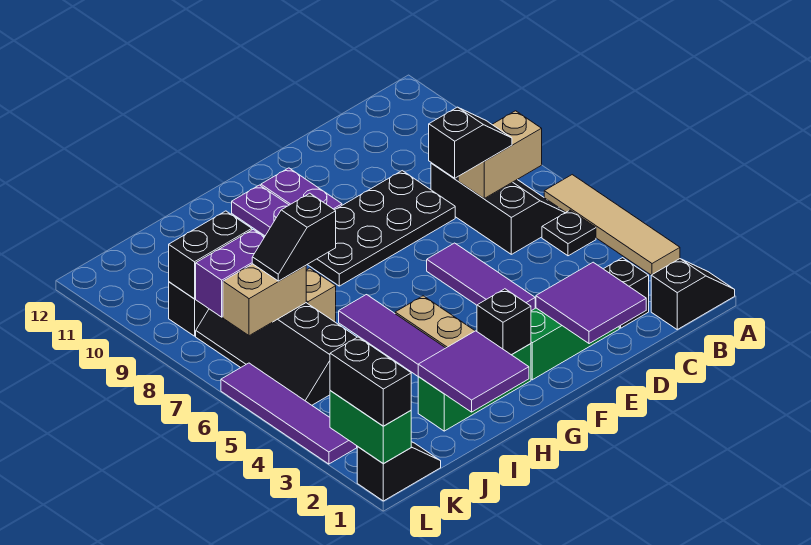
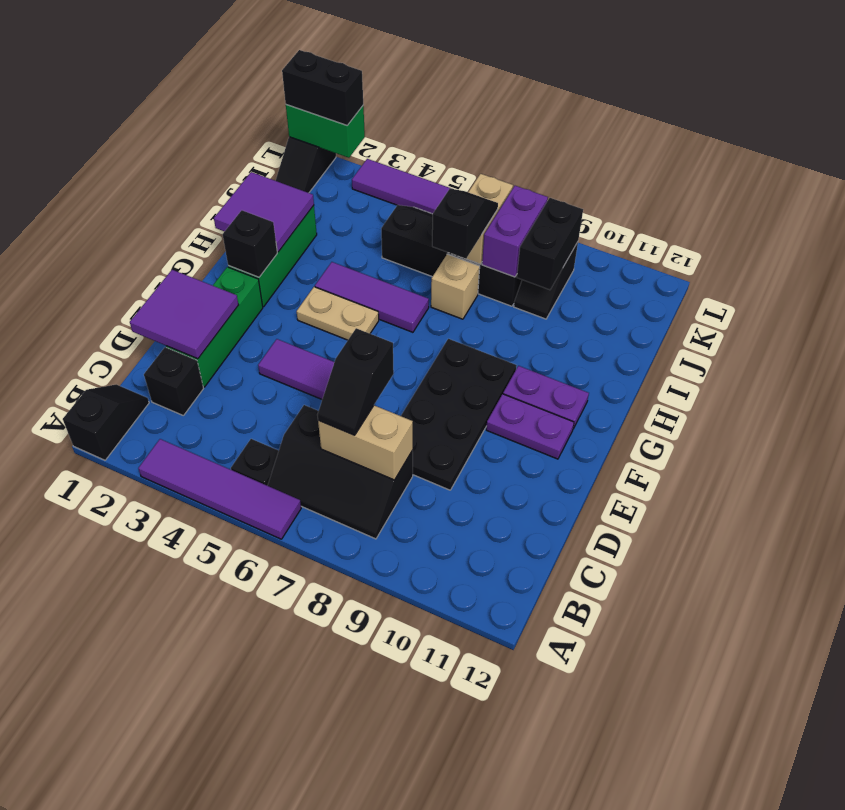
black 1x2 slope [651,259,735,329] -> black 1x2 slope turned to [63,384,149,460]
tan 1x4 tile [544,175,680,275] -> purple 1x4 tile [138,439,301,539]
tan 1x2 brick [458,111,542,198] -> tan 1x2 brick turned to [318,405,413,480]

